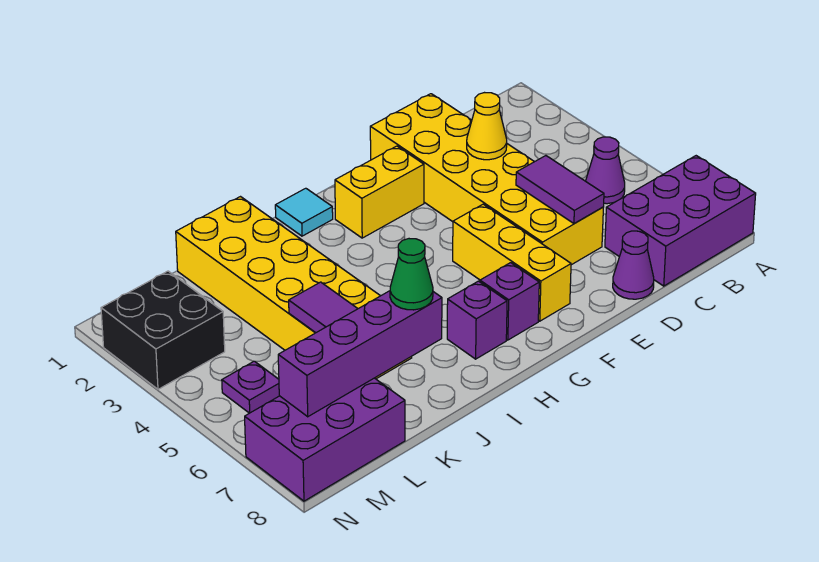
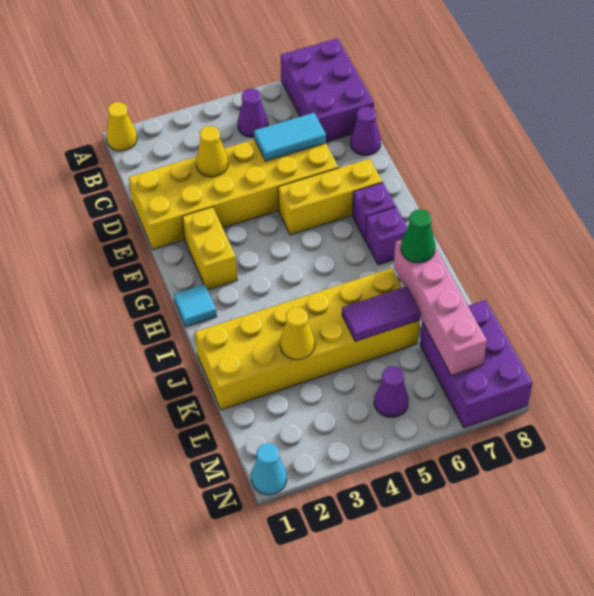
none -> yellow 1x1 cone [106,102,137,151]
purple 1x2 tile [516,156,604,224] -> cyan 1x2 tile [254,113,326,161]
purple 1x4 brick [278,291,442,417] -> pink 1x4 brick [394,240,487,376]
none -> yellow 1x1 cone [280,307,315,360]
black 2x2 brick [101,271,225,389] -> none
purple 1x1 plate [222,361,279,413] -> purple 1x1 cone [374,366,409,418]
none -> cyan 1x1 cone [251,443,287,495]

